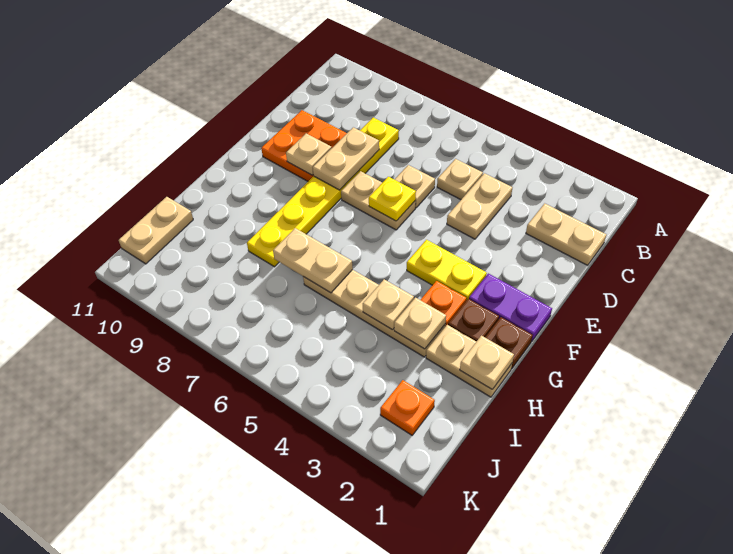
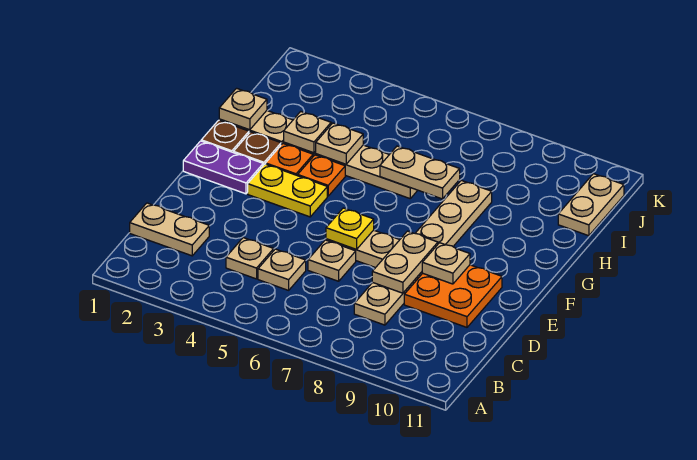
tan 1x2 plate [447,173,512,239] -> tan 1x1 plate [226,238,274,279]
yellow 1x6 plate [247,118,399,267] -> tan 1x6 plate [354,180,492,325]
orange 1x1 plate [380,380,435,435] -> orange 1x1 plate moved to [298,155,345,196]

